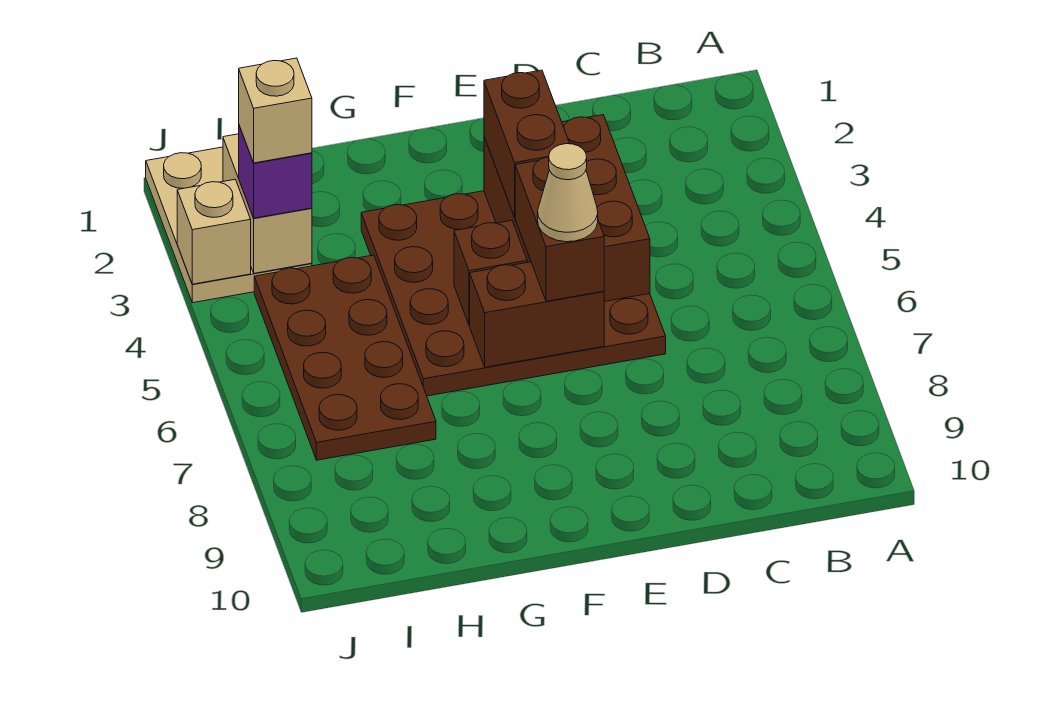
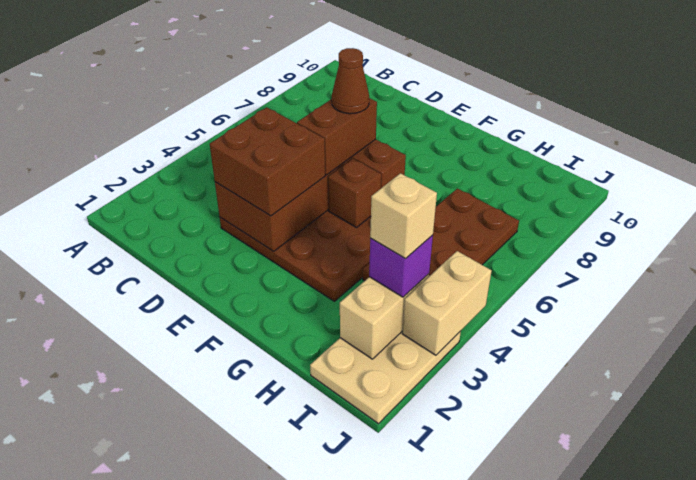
brown 1x2 brick [484,70,570,217] -> brown 2x2 brick [210,107,325,216]
tan 1x1 cone [538,144,598,242] -> brown 1x1 cone [332,48,369,114]
tan 1x1 brick [177,180,251,284] -> tan 1x2 brick [402,251,492,355]

